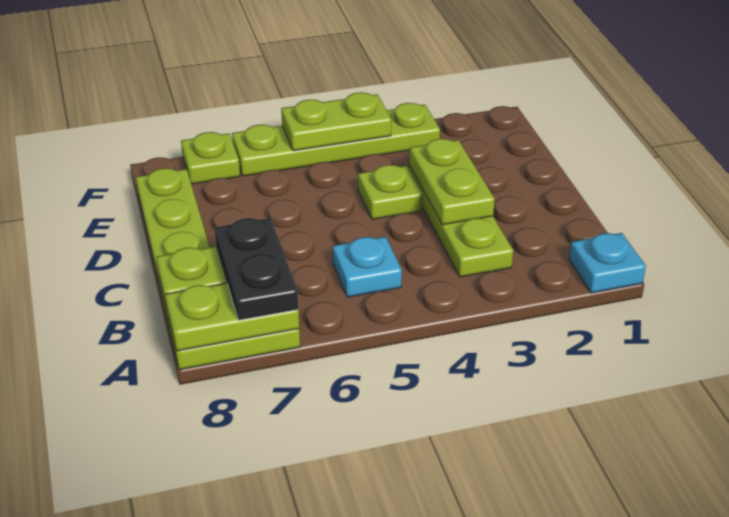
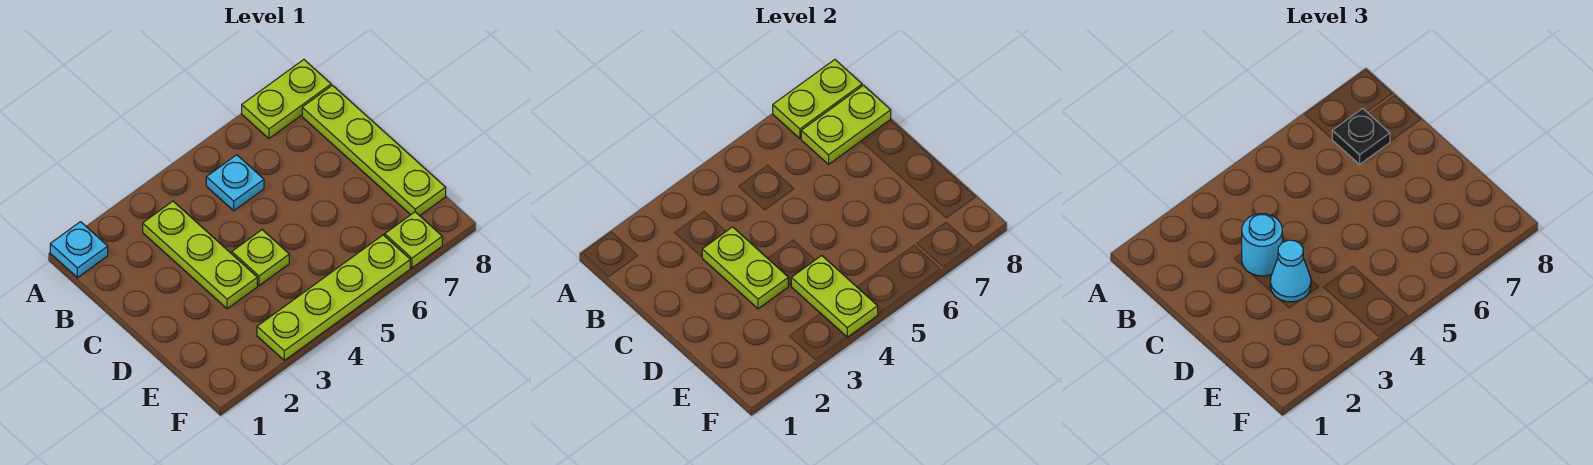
black 1x2 plate [214,218,298,320] -> black 1x1 plate [1332,108,1390,164]
none -> cyan 1x1 round brick [1242,214,1282,276]
none -> cyan 1x1 cone [1270,240,1311,302]
lime 1x2 plate [281,92,391,151] -> lime 1x2 plate turned to [791,255,878,337]

